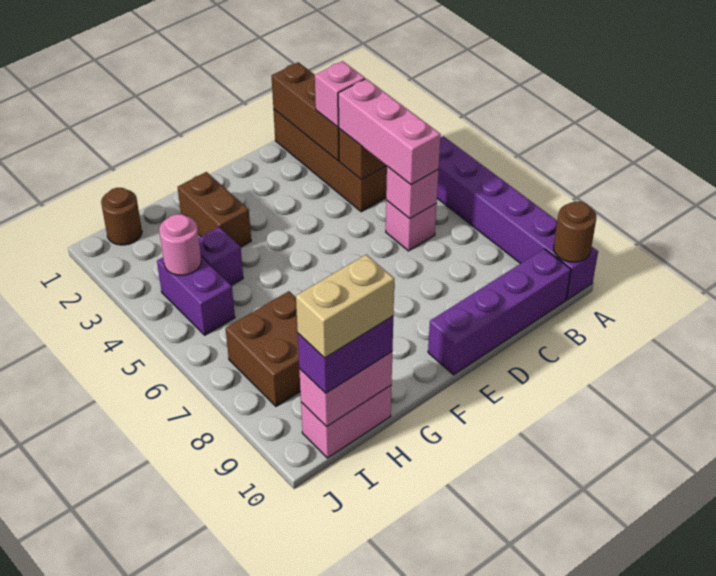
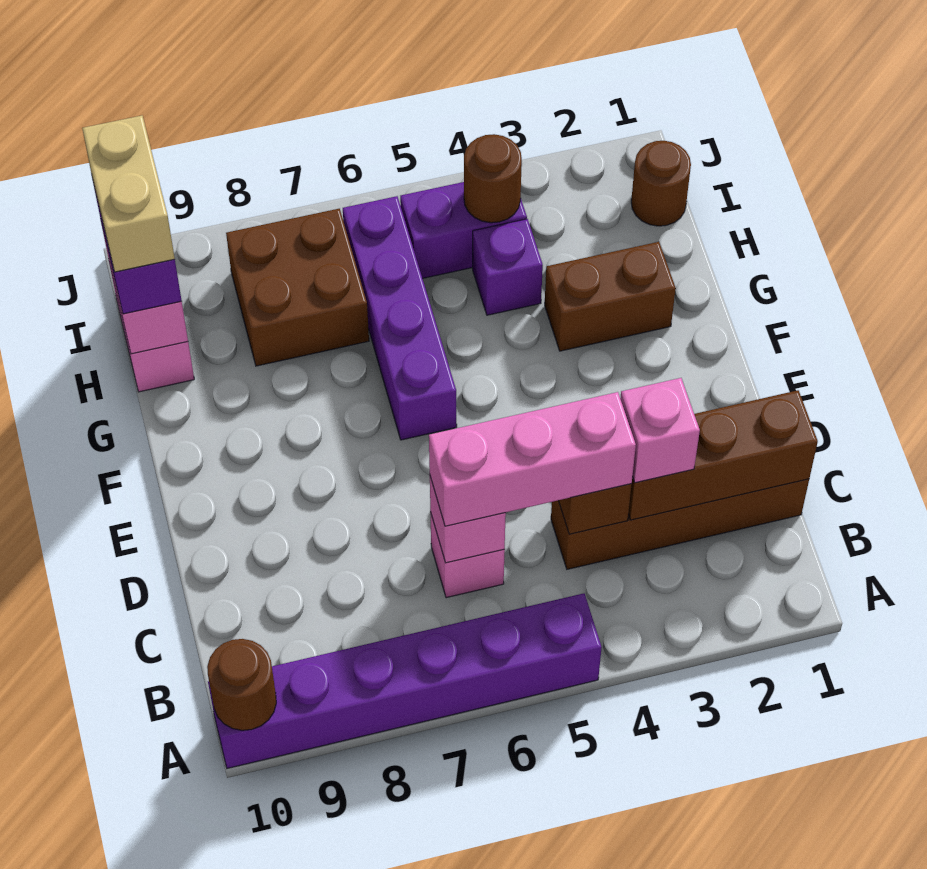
purple 1x4 brick [428,249,571,375] -> purple 1x4 brick moved to [343,196,457,440]
pink 1x1 round brick [159,214,201,275] -> brown 1x1 round brick [464,134,522,223]

